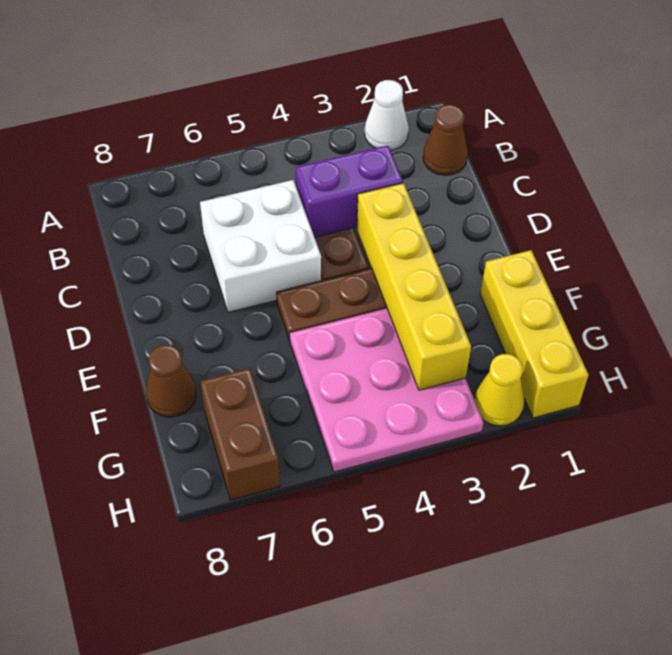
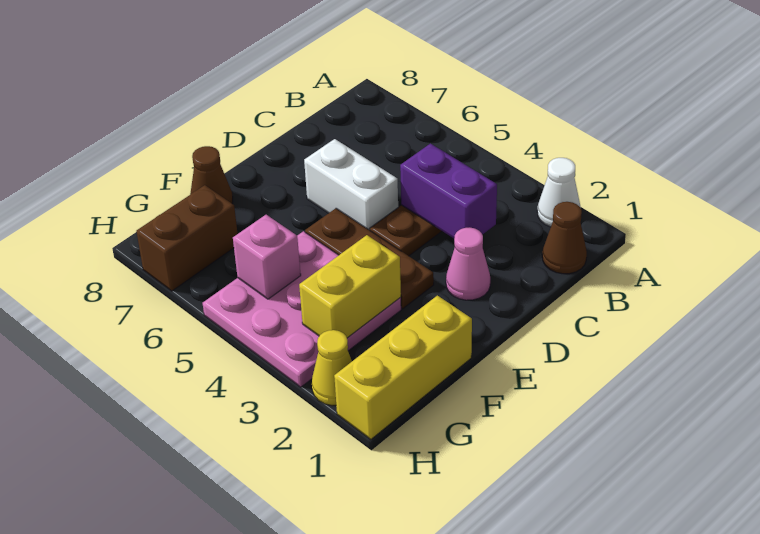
white 2x2 brick [200,180,321,312] -> white 1x2 brick [304,139,398,230]
none -> pink 1x1 cone [446,228,490,300]
yellow 1x4 brick [357,183,471,390] -> yellow 1x2 brick [299,235,401,338]
none -> pink 1x1 brick [233,215,301,299]

